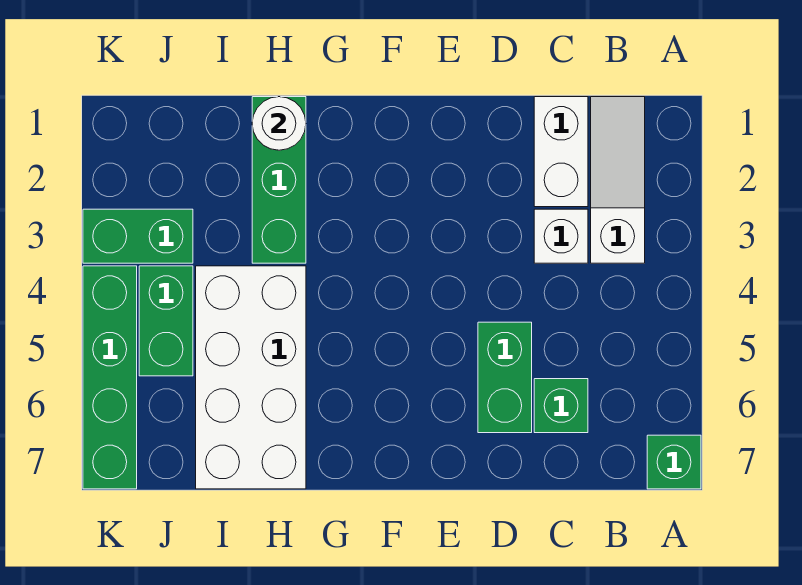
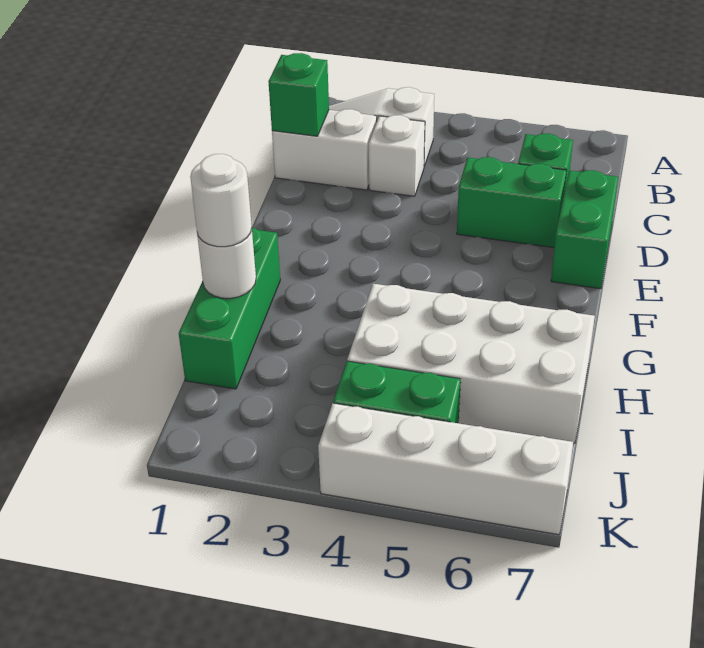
green 1x1 brick [647,435,701,489] -> green 1x1 brick moved to [268,53,329,136]
green 1x3 brick [252,97,306,263] -> green 1x3 brick turned to [179,228,280,389]
none -> white 1x1 round brick [190,154,252,247]
green 1x2 brick [83,209,193,263] -> green 1x2 brick moved to [551,170,618,289]
green 1x4 brick [83,266,137,489] -> white 1x4 brick [318,403,573,535]

